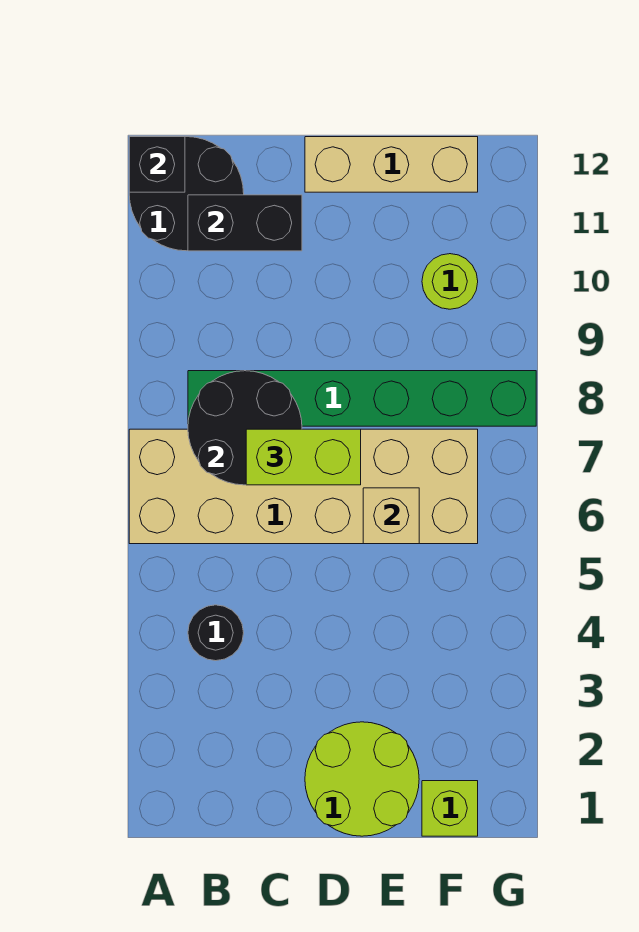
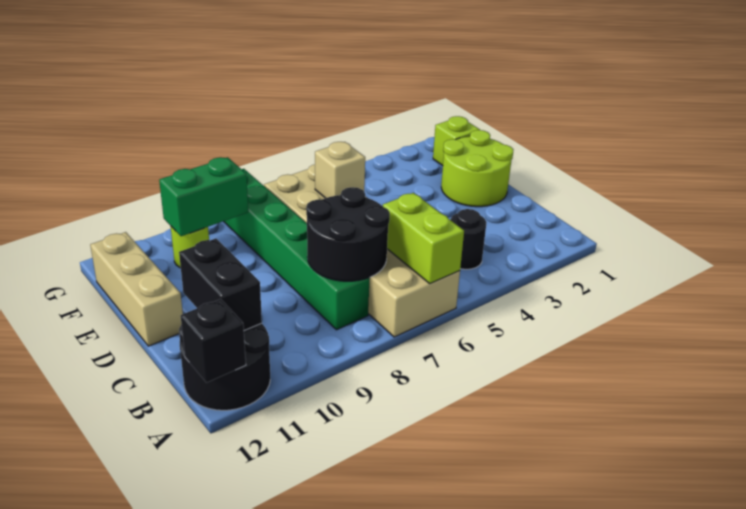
lime 1x2 brick [246,429,361,485] -> lime 1x2 brick moved to [383,193,464,284]
none -> green 1x2 brick [159,157,248,236]

